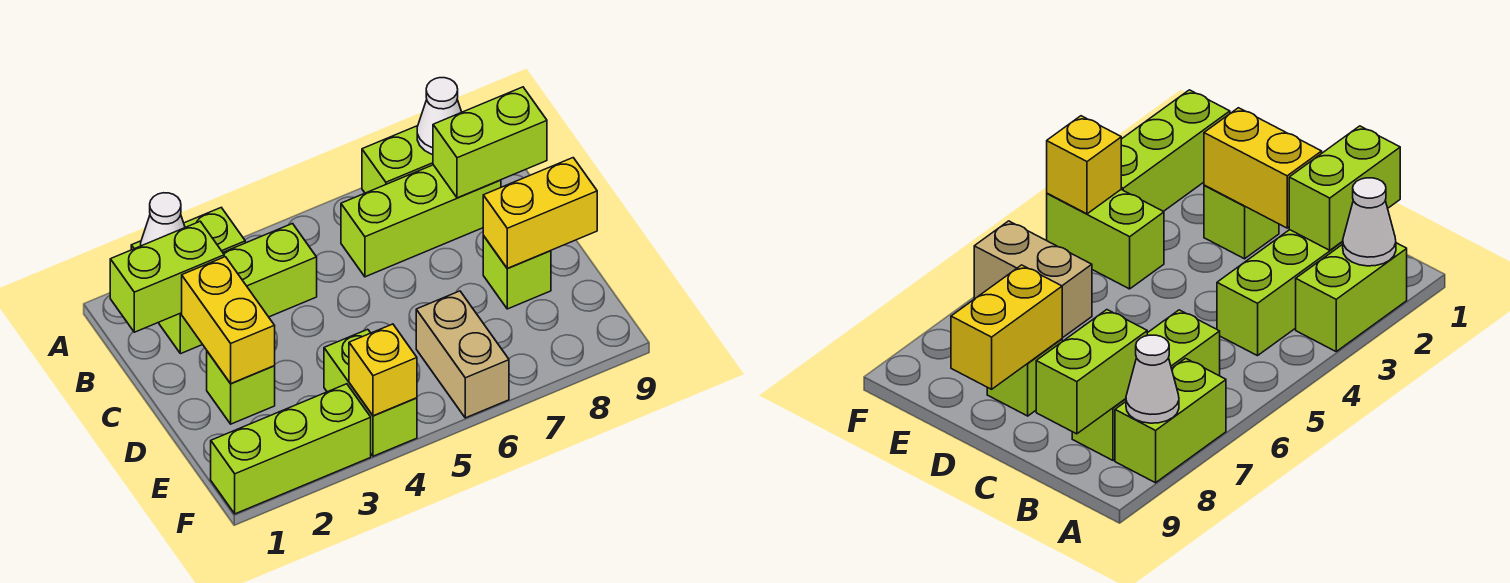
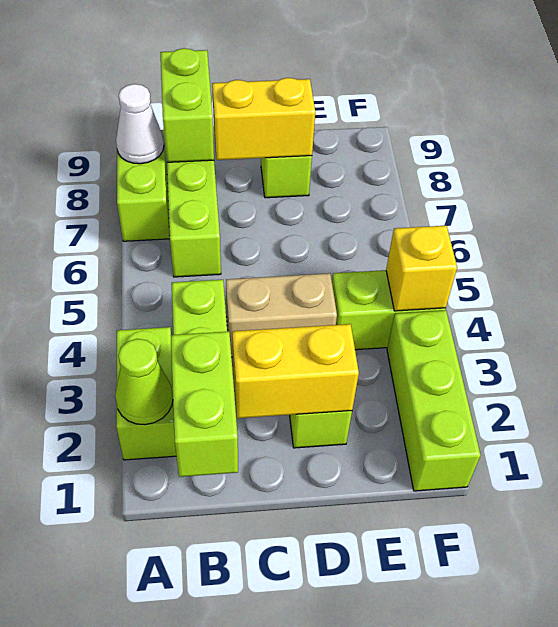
white 1x1 cone [141,193,185,246] -> lime 1x1 cone [115,339,173,425]
yellow 1x2 brick [483,158,597,268] -> yellow 1x2 brick turned to [212,78,315,160]
tan 1x2 brick [416,291,509,418] -> tan 1x2 brick moved to [226,273,337,357]

